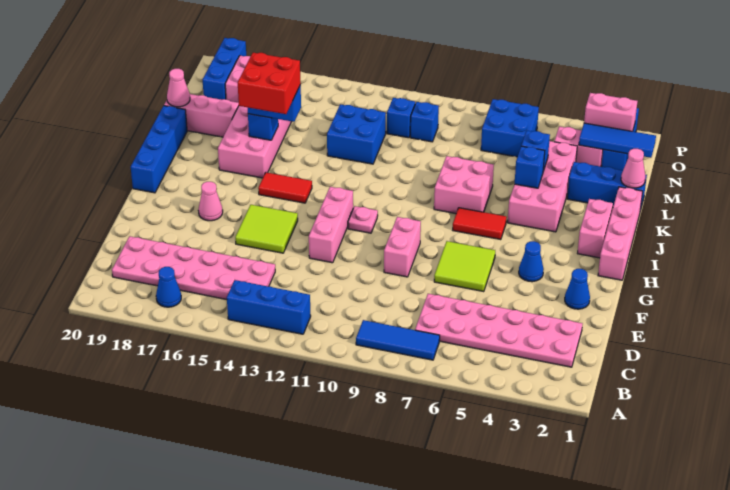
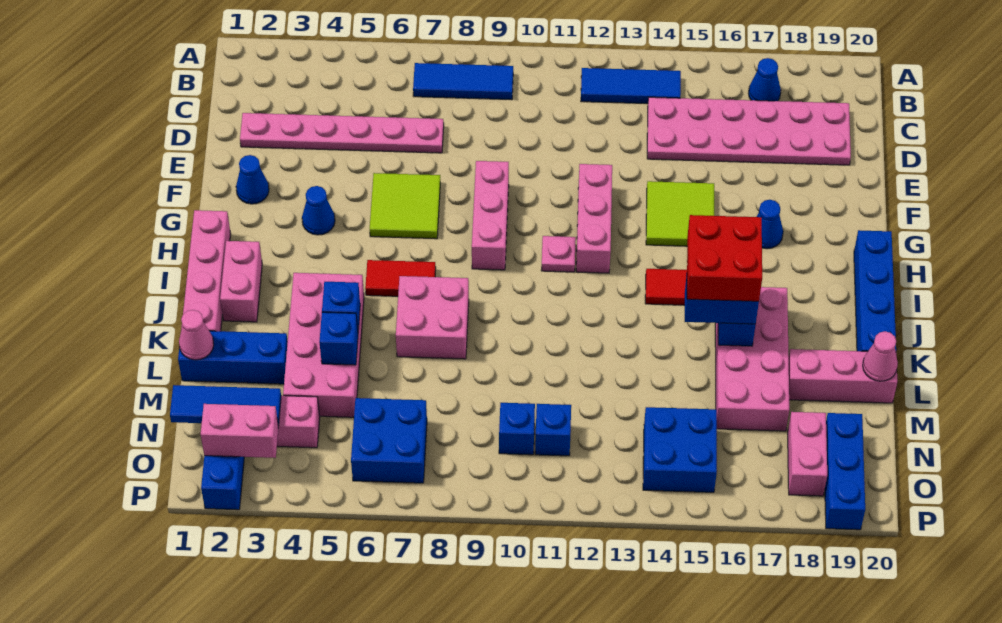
blue 1x3 brick [227,280,311,334] -> blue 1x3 tile [581,68,681,104]
pink 2x6 plate [415,294,582,367] -> pink 1x6 plate [240,113,444,153]
pink 1x2 brick [384,217,421,277] -> pink 1x3 brick [472,161,509,270]
pink 1x1 cone [198,182,223,221] -> blue 1x1 cone [757,200,783,249]
blue 2x2 brick [327,104,386,164] -> blue 2x2 brick moved to [643,407,717,492]

